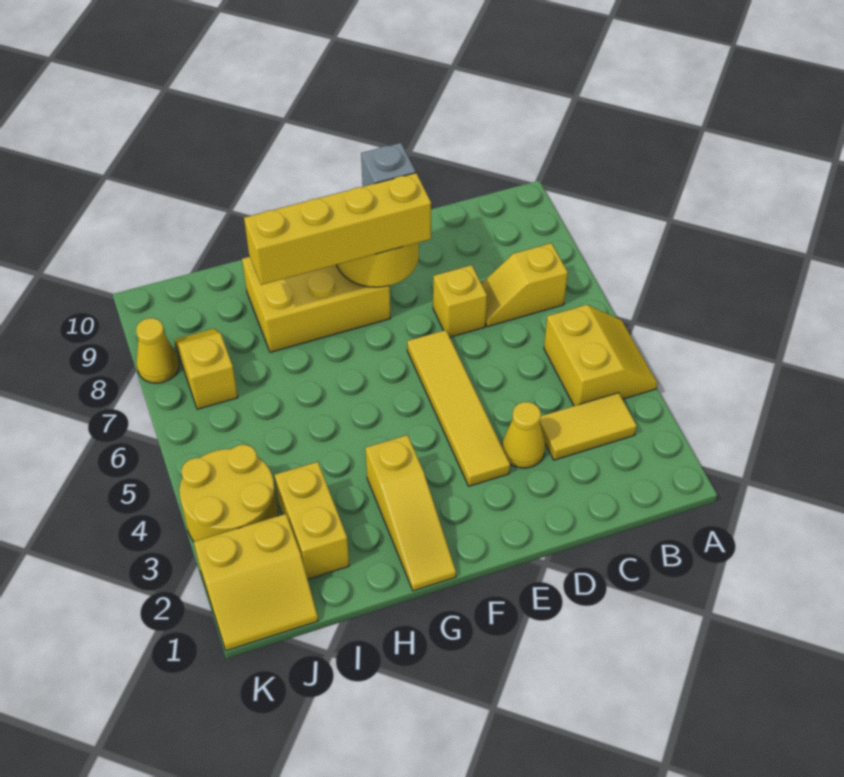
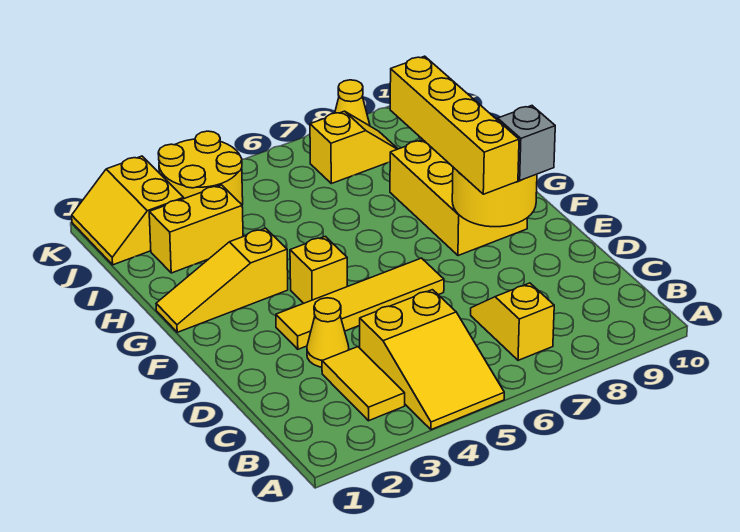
yellow 2x2 slope [544,305,658,406] -> yellow 2x3 slope [360,290,504,430]
yellow 1x1 brick [433,265,487,337] -> yellow 1x1 brick moved to [290,236,347,303]

